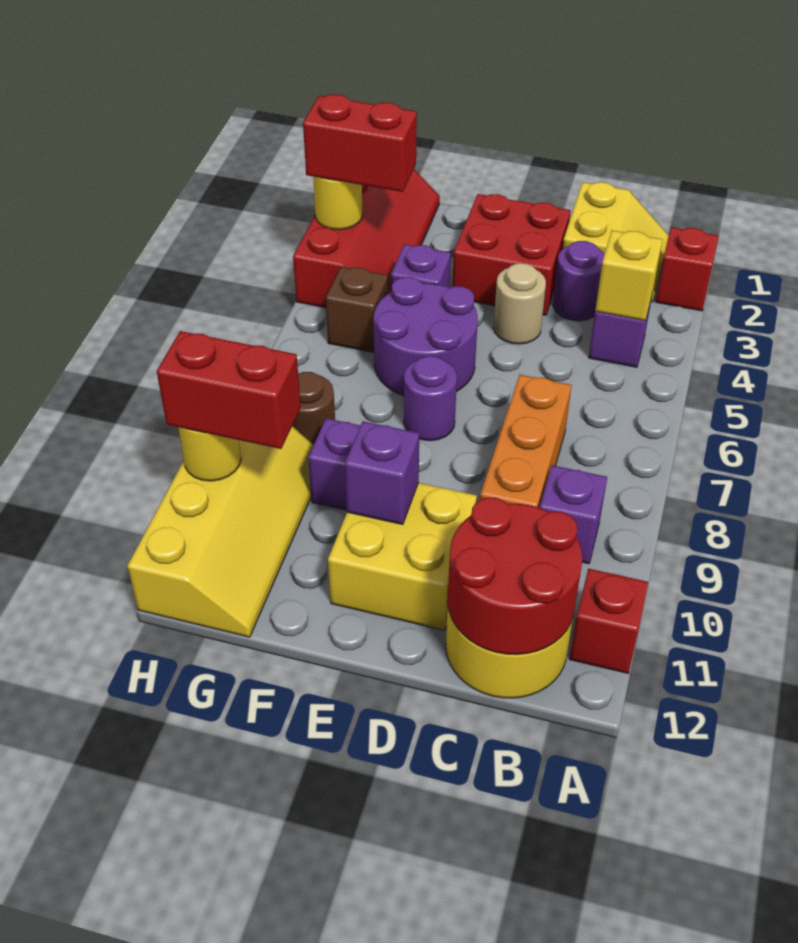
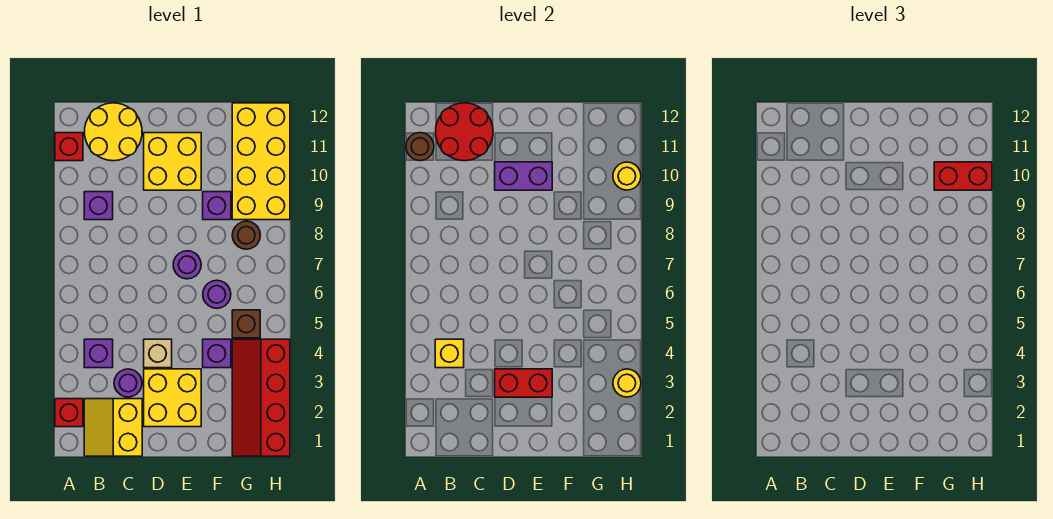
none -> brown 1x1 round brick [406,133,434,161]
orange 1x3 brick [480,375,572,508] -> none
red 2x2 brick [453,194,571,315] -> yellow 2x2 brick [144,369,201,427]
tan 1x1 round brick [493,263,546,344] -> tan 1x1 brick [144,339,172,368]
purple 2x2 round brick [374,277,478,396] -> purple 1x1 round brick [203,280,231,308]
purple 1x1 brick [345,421,419,525] -> purple 1x2 brick [495,162,552,190]
red 1x2 brick [303,94,417,192] -> red 1x2 brick moved to [495,369,552,397]
yellow 2x4 slope [127,426,313,637] -> yellow 2x4 brick [232,103,290,220]

